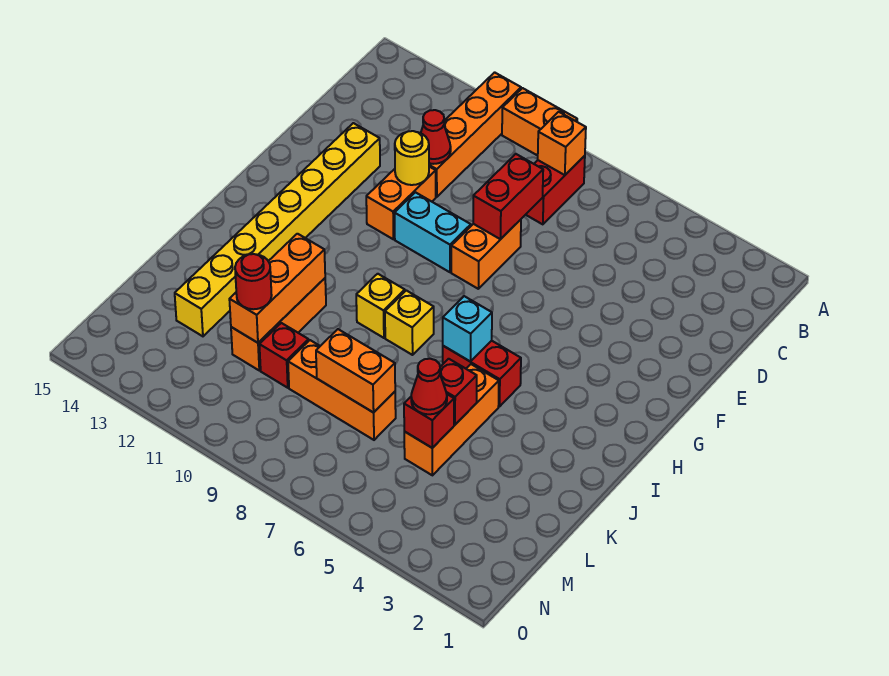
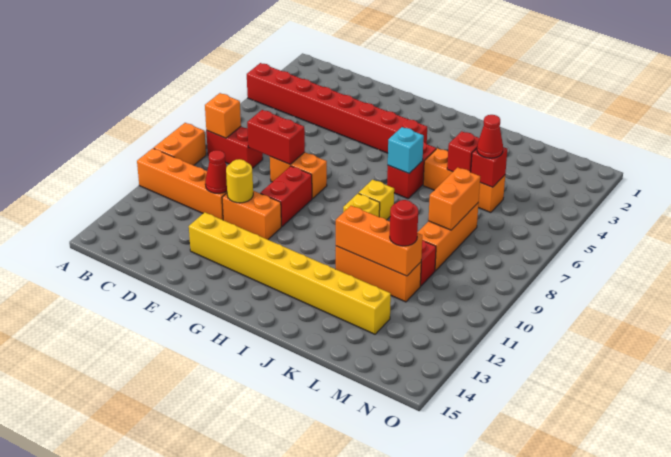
none -> red 1x8 brick [247,63,427,153]
cyan 1x2 brick [395,192,471,272] -> red 1x2 brick [260,166,312,226]

